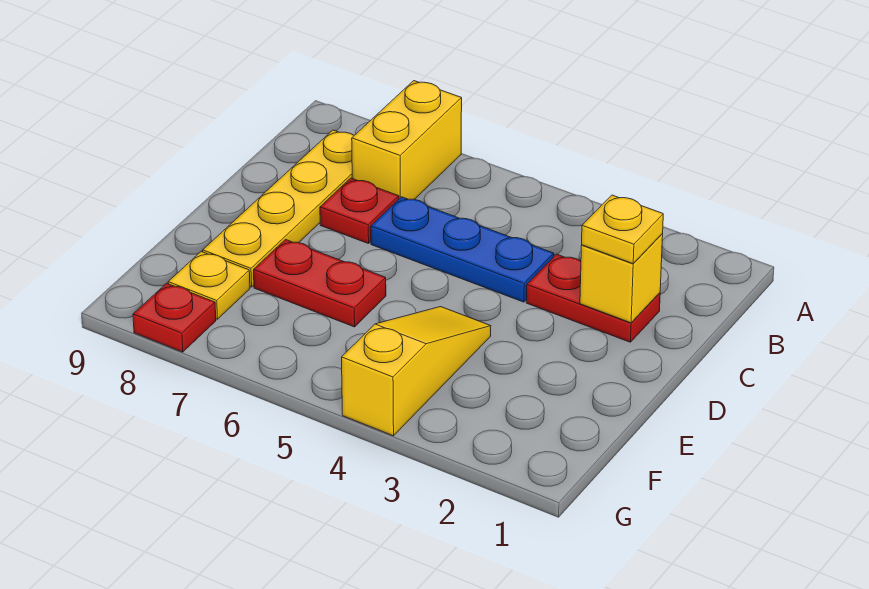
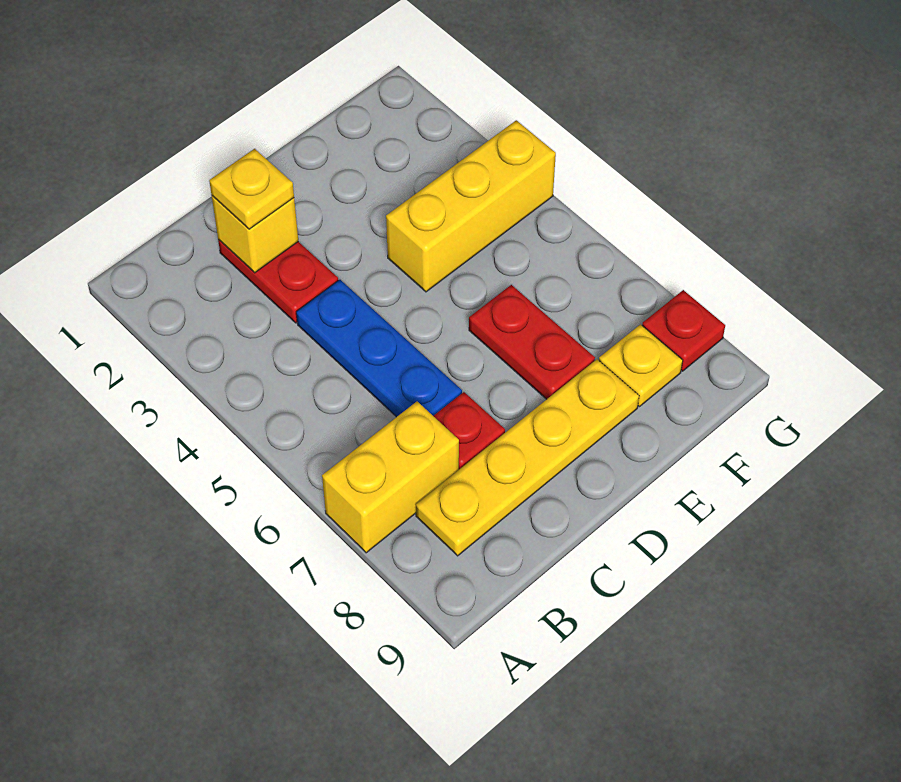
yellow 1x3 slope [342,307,491,436] -> yellow 1x3 brick [386,120,556,292]

